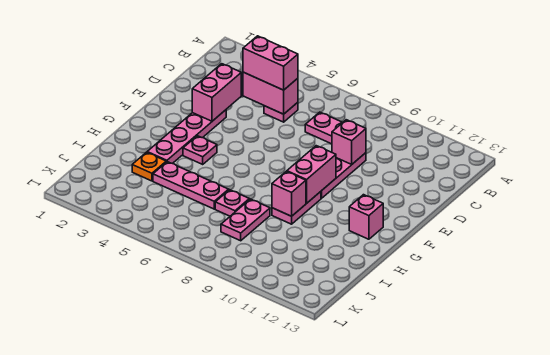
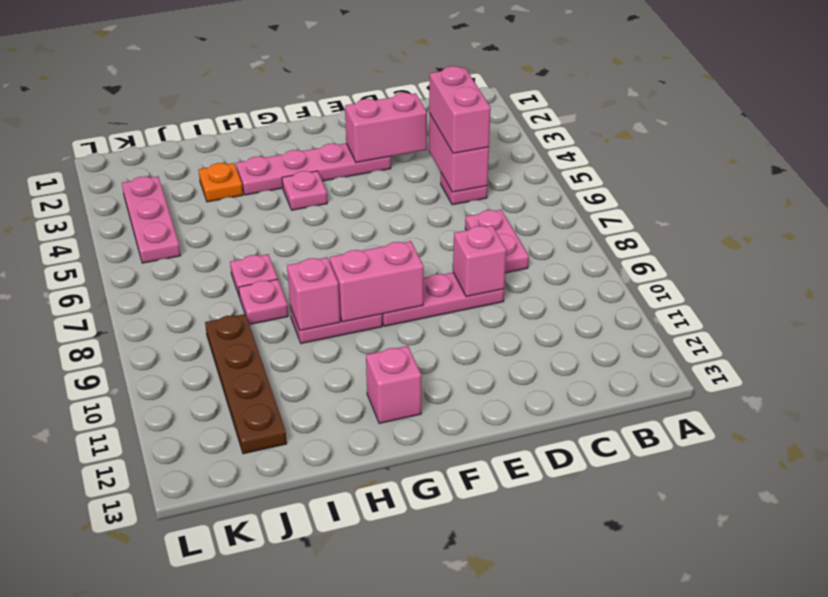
pink 1x3 plate [153,162,229,209] -> pink 1x3 plate moved to [122,176,181,263]
pink 1x2 plate [221,199,270,241] -> pink 1x1 plate [239,279,288,325]
none -> brown 1x4 plate [205,314,287,454]

